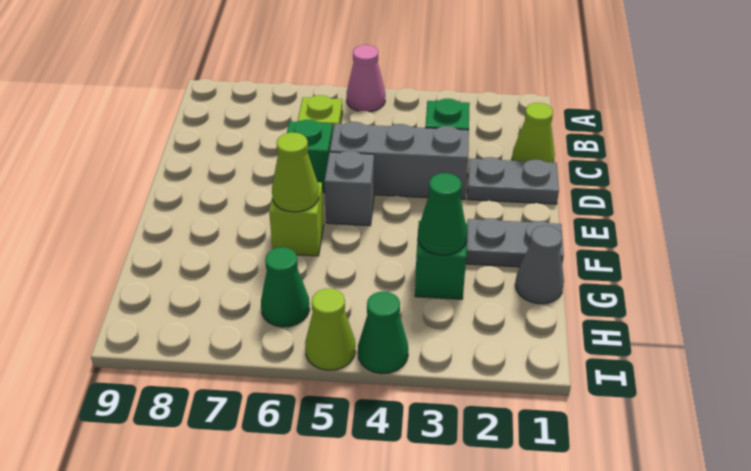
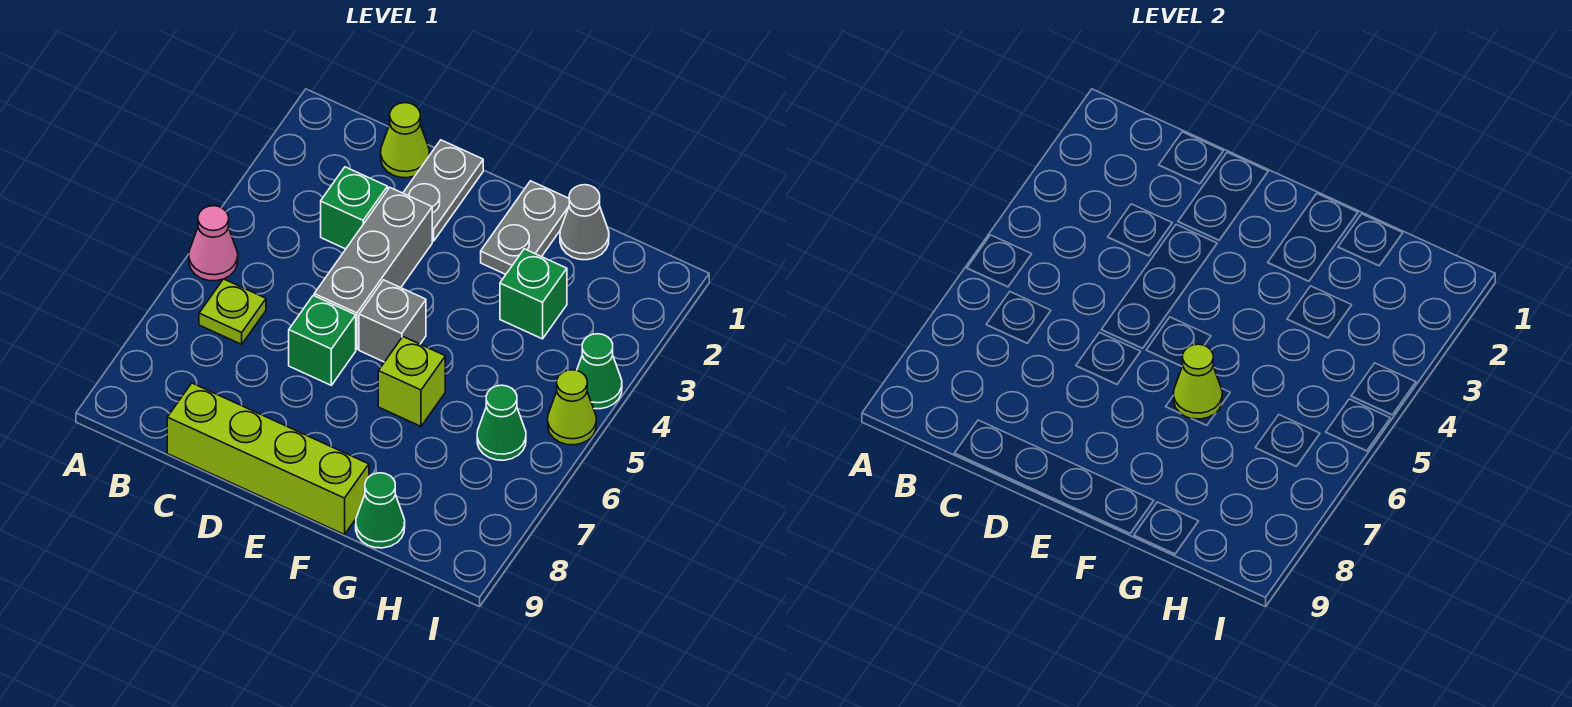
none -> lime 1x4 brick [167,383,369,535]
green 1x1 cone [418,173,467,255] -> green 1x1 cone moved to [356,473,405,548]

